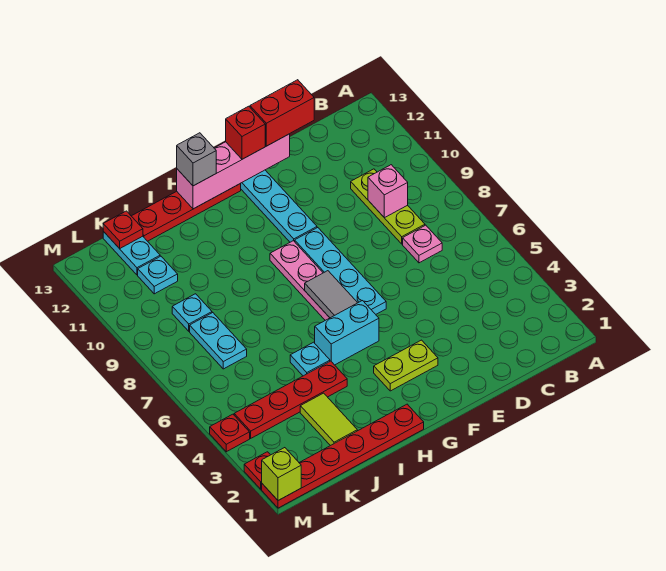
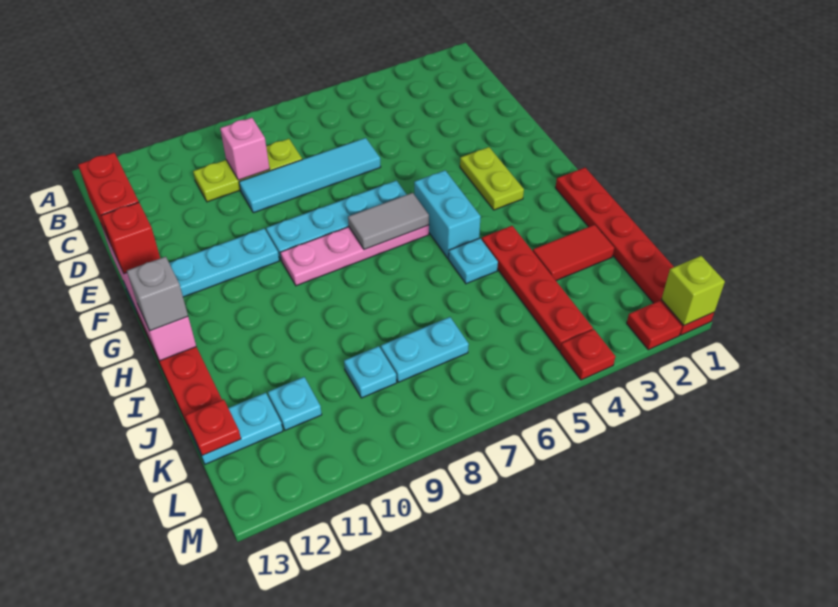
pink 1x1 plate [403,225,442,263] -> none
none -> cyan 1x4 tile [239,138,381,213]
lime 1x2 tile [300,393,357,446] -> red 1x2 tile [533,225,614,280]

